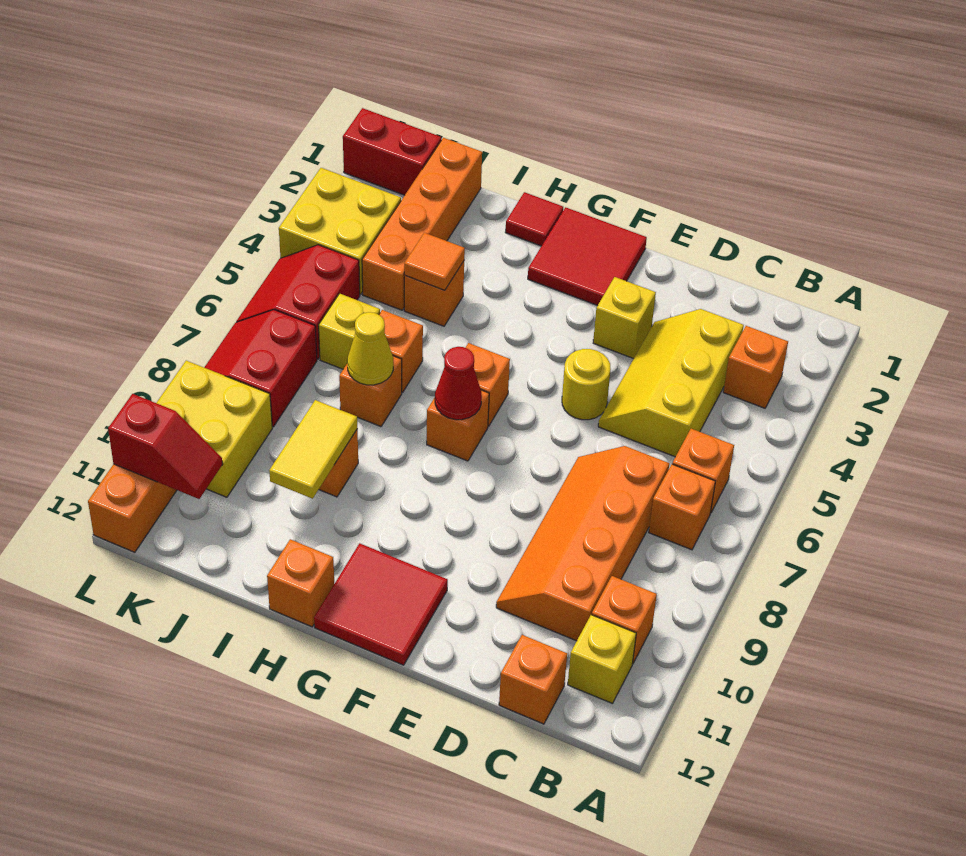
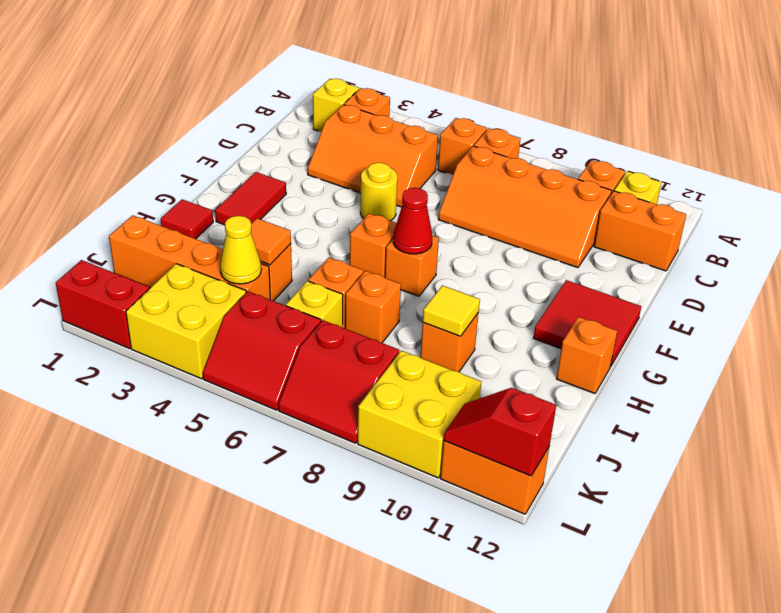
yellow 2x3 slope [598,309,744,457] -> orange 2x3 slope [308,105,438,207]
orange 1x1 brick [499,635,567,724] -> orange 1x2 brick [594,191,686,271]
yellow 1x1 brick [593,277,656,359] -> yellow 1x1 brick moved to [313,79,359,132]
red 2x2 tile [528,207,647,306] -> red 1x2 tile [215,172,286,225]
yellow 1x1 cone [347,312,393,385] -> yellow 1x1 cone moved to [220,216,261,284]
yellow 1x2 tile [269,400,357,499] -> yellow 1x1 tile [423,286,480,336]
red 1x2 brick [343,108,441,195] -> red 1x2 brick turned to [56,260,149,349]
red 1x2 slope [108,394,223,499] -> red 1x2 slope turned to [444,388,556,476]

